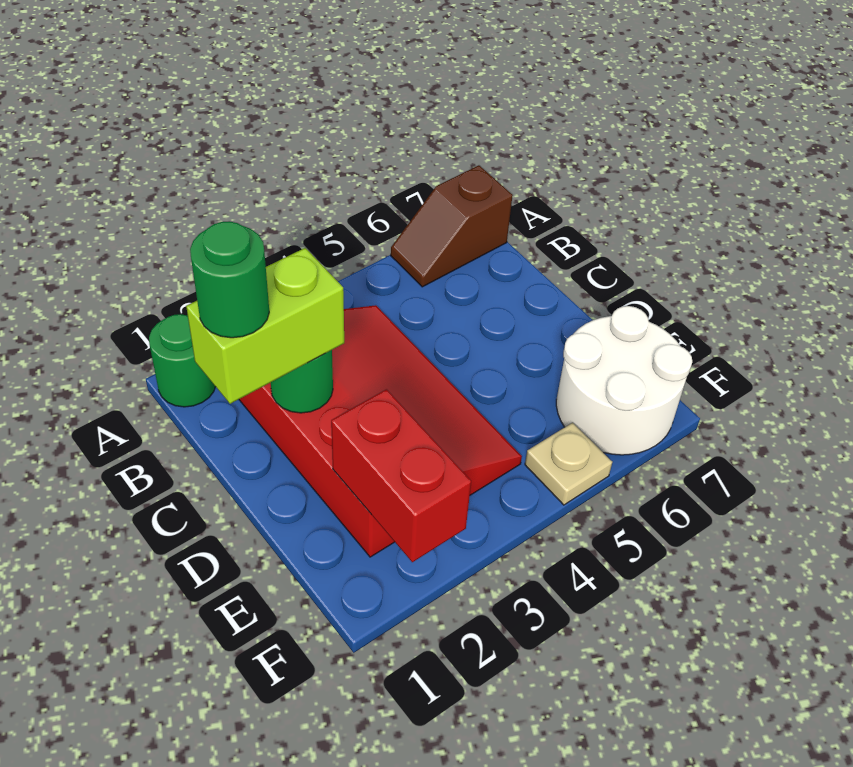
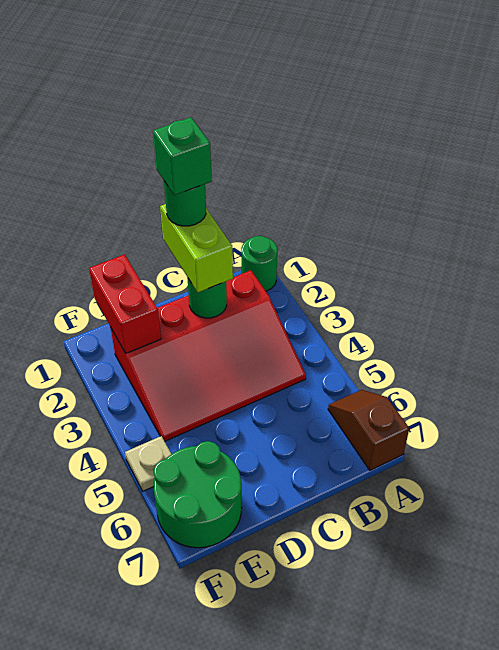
none -> green 1x1 brick [153,117,212,195]
red 1x2 brick [331,389,471,562] -> red 1x2 brick turned to [89,254,161,353]
white 2x2 round brick [556,306,692,455] -> green 2x2 round brick [153,441,242,548]

